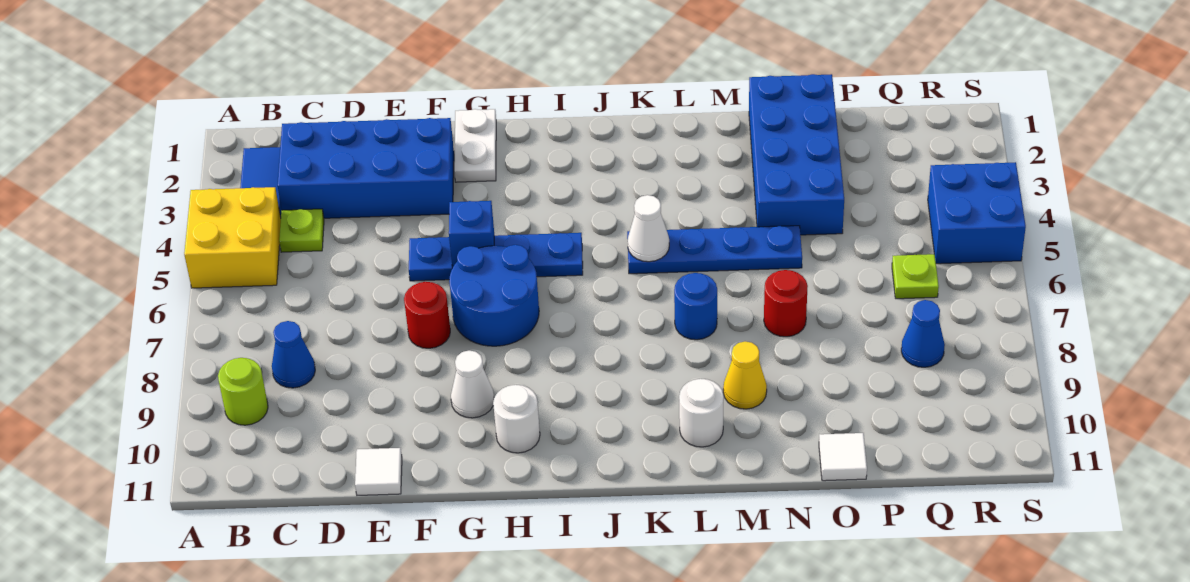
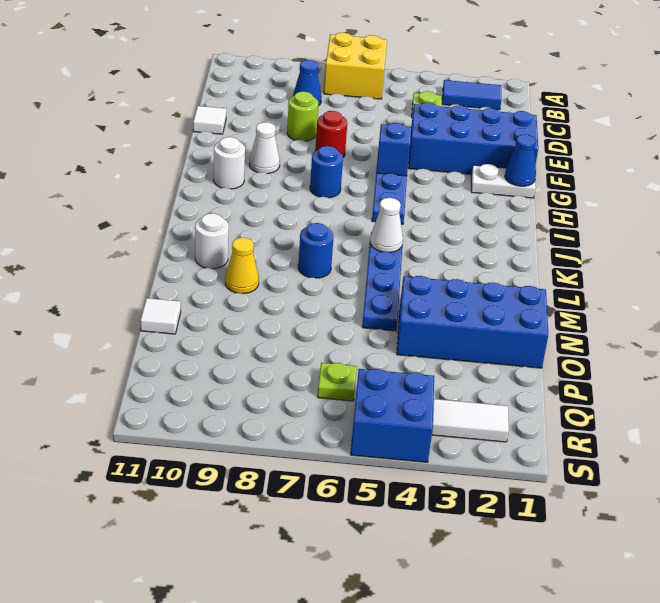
yellow 2x2 brick [184,187,281,288] -> yellow 2x2 brick moved to [324,33,387,99]
lime 1x1 round brick [218,358,268,425] -> lime 1x1 round brick moved to [287,92,318,141]
blue 2x4 brick [278,118,454,218] -> blue 2x4 brick turned to [408,103,538,174]
blue 2x2 round brick [449,245,539,346] -> blue 1x1 round brick [310,146,343,198]
red 1x1 round brick [764,270,808,337] -> none
blue 1x1 cone [901,300,945,367] -> blue 1x1 cone moved to [505,135,536,186]
none -> white 1x2 tile [432,399,509,442]

